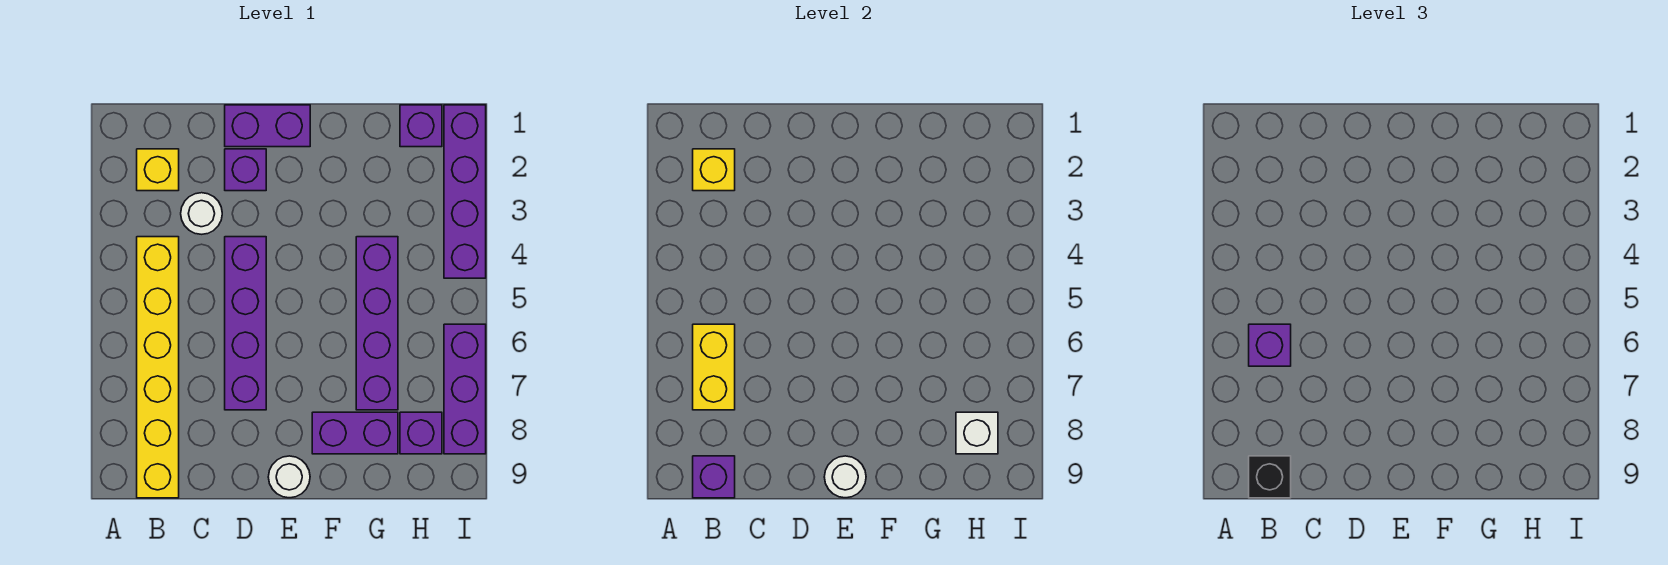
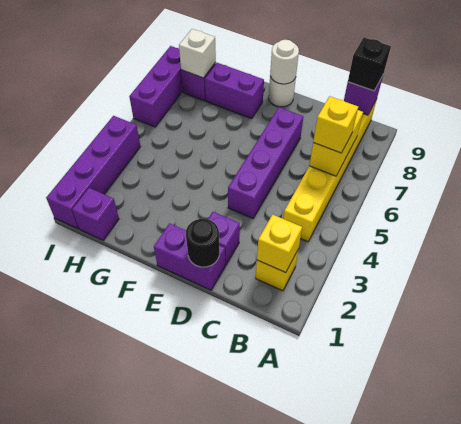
purple 1x1 brick [1249,324,1291,366] -> yellow 1x1 brick [313,96,358,153]
white 1x1 round brick [181,193,222,234] -> none
none -> black 1x1 round brick [186,219,219,267]
purple 1x4 brick [356,237,398,410] -> none

